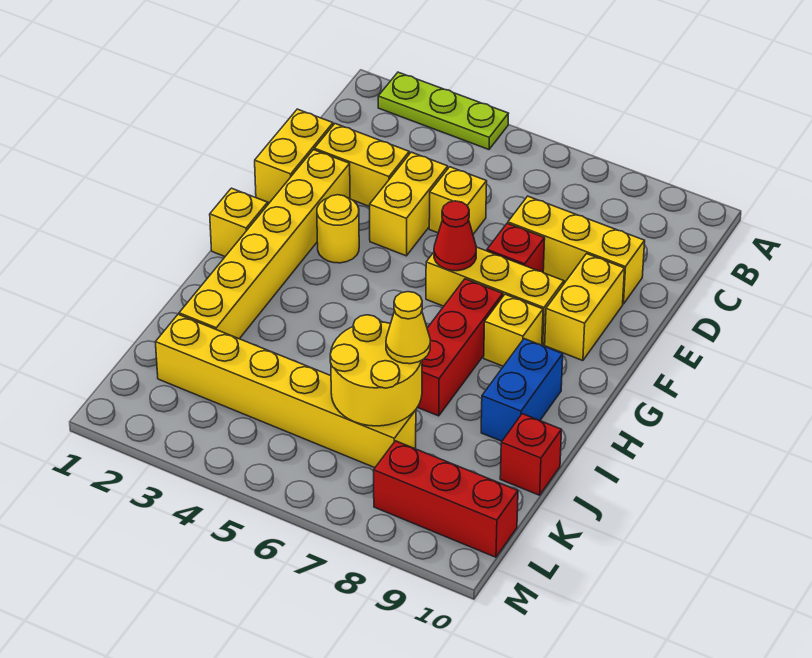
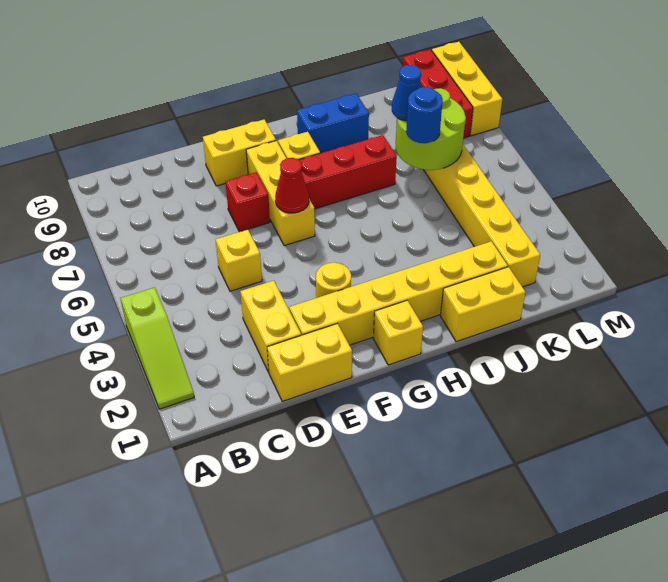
lime 1x3 plate [378,72,508,149] -> lime 1x3 slope [120,287,194,409]
yellow 1x2 brick [370,152,448,256] -> yellow 1x2 brick moved to [441,267,526,342]
yellow 1x3 brick [508,196,645,304] -> yellow 1x3 brick moved to [432,42,502,136]
yellow 2x2 round brick [330,315,422,426] -> lime 2x2 round brick [396,88,466,170]
none -> blue 1x1 round brick [406,87,443,143]
yellow 1x1 cone [386,292,430,364] -> blue 1x1 cone [392,65,421,121]
red 1x1 brick [500,414,562,495] -> none

